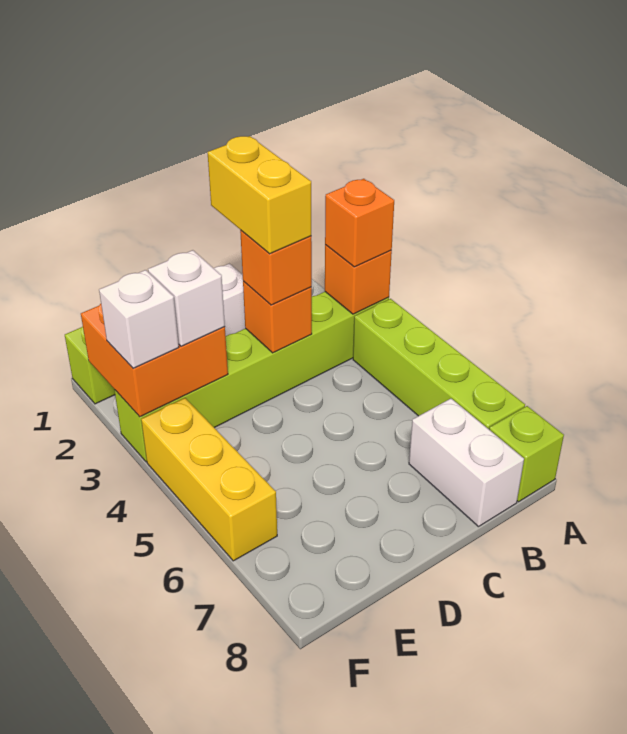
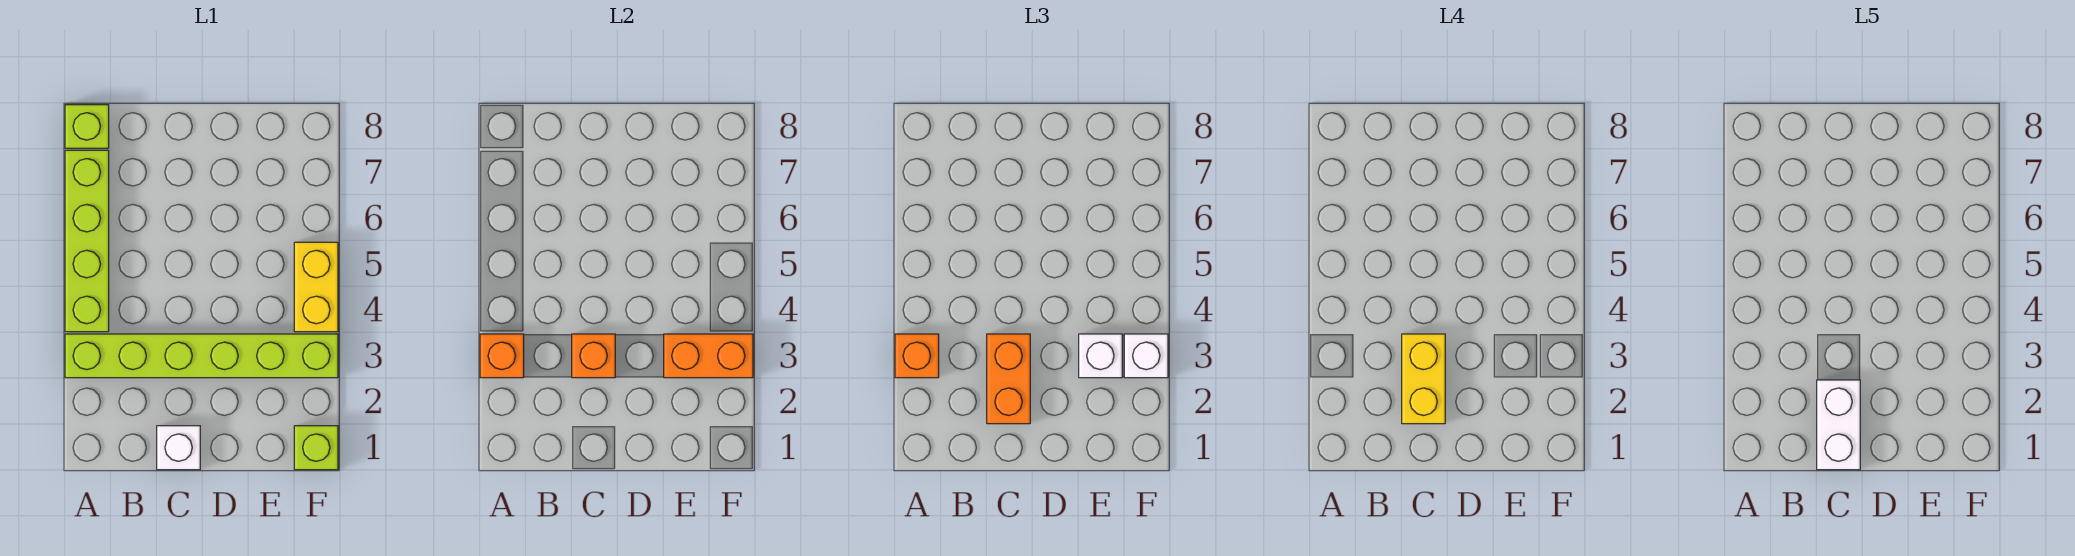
white 1x2 brick [409,399,524,527] -> white 1x2 brick moved to [1817,380,1860,470]
orange 1x1 brick [240,230,312,305] -> orange 1x2 brick [987,334,1030,424]
orange 2x2 brick [81,304,228,417] -> orange 1x2 brick [664,334,753,378]
yellow 1x3 brick [141,398,277,561] -> yellow 1x2 brick [294,242,338,332]

